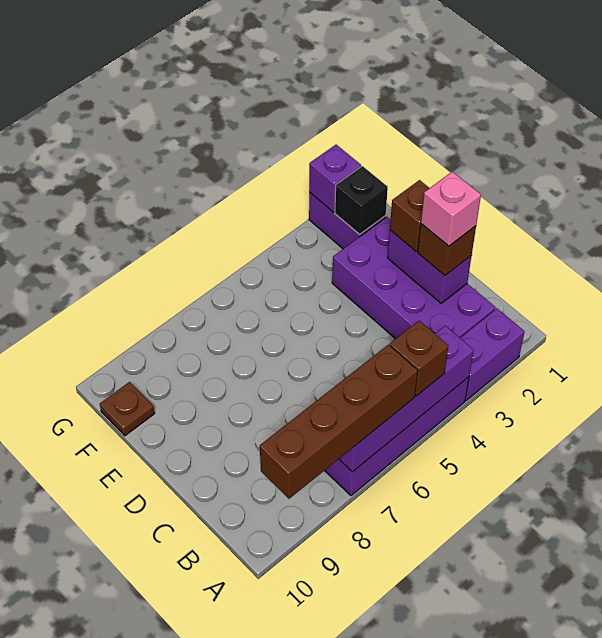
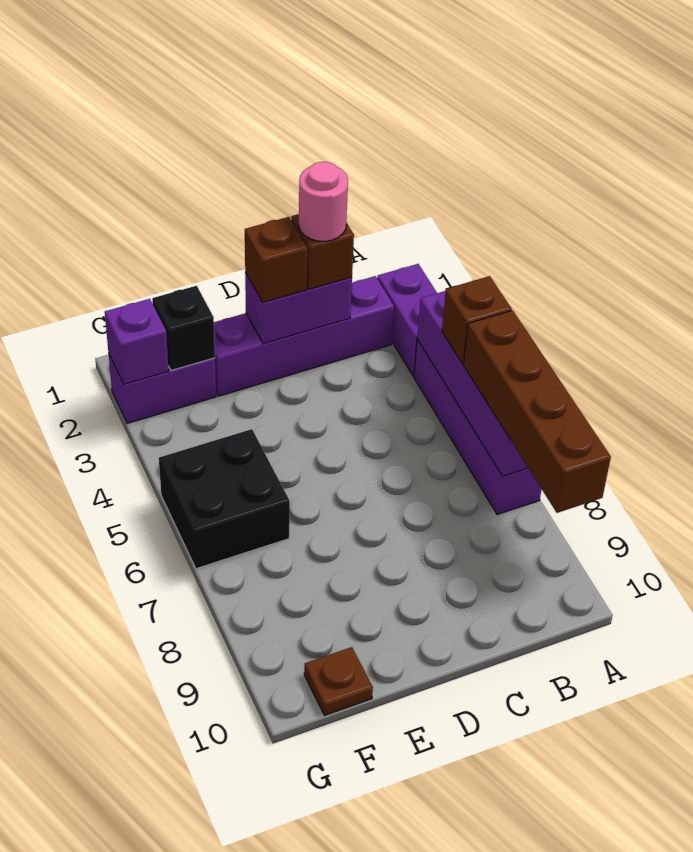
purple 2x4 brick [332,217,496,339] -> purple 1x4 brick [214,276,394,396]
pink 1x1 brick [421,172,481,246] -> pink 1x1 round brick [299,162,348,241]
none -> black 2x2 brick [159,429,290,569]

